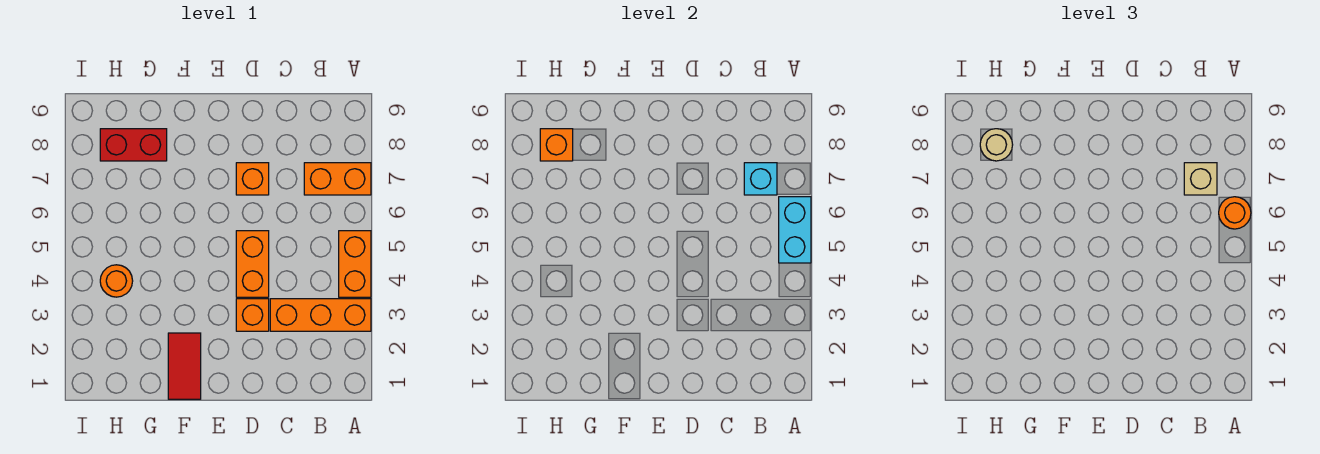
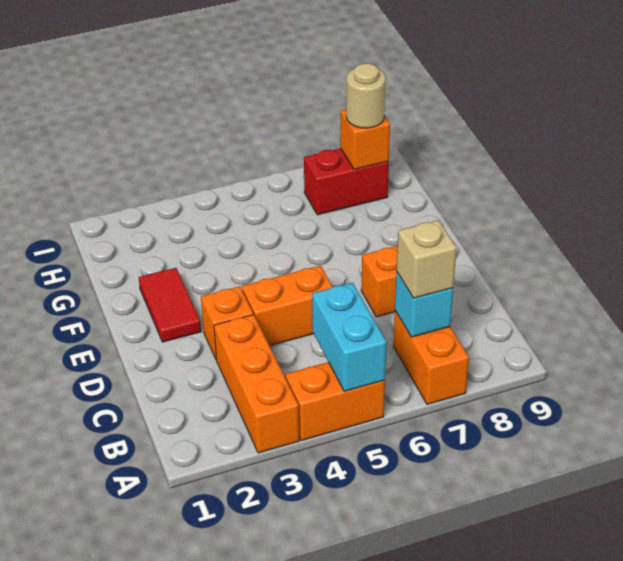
cyan 1x2 brick [779,197,811,263] -> cyan 1x2 brick turned to [312,283,387,391]
orange 1x1 round brick [1219,197,1251,229] -> none
red 1x2 tile [168,333,201,399] -> red 1x2 tile turned to [139,268,201,342]
red 1x2 brick [100,129,167,161] -> red 1x2 brick turned to [304,148,389,215]
orange 1x1 round brick [100,265,133,297] -> none

